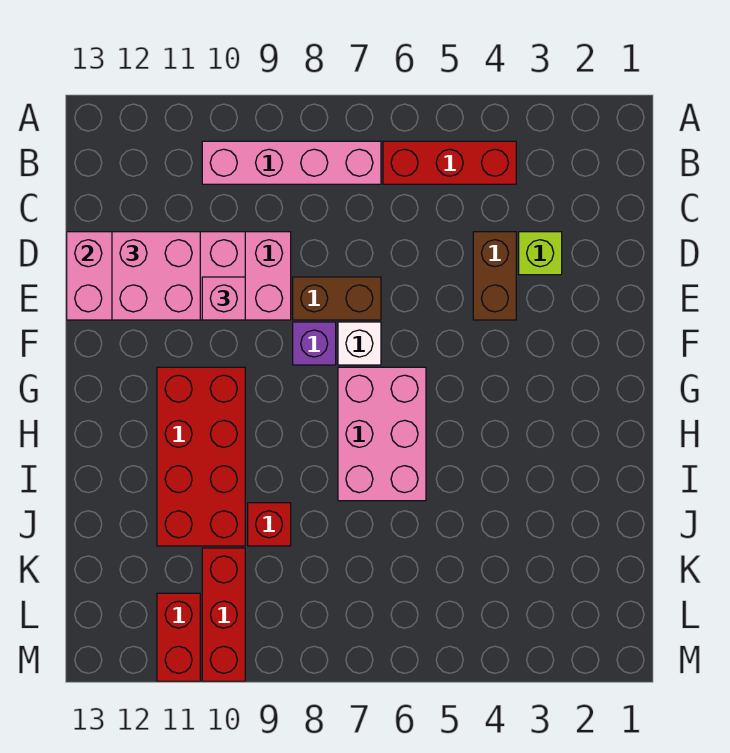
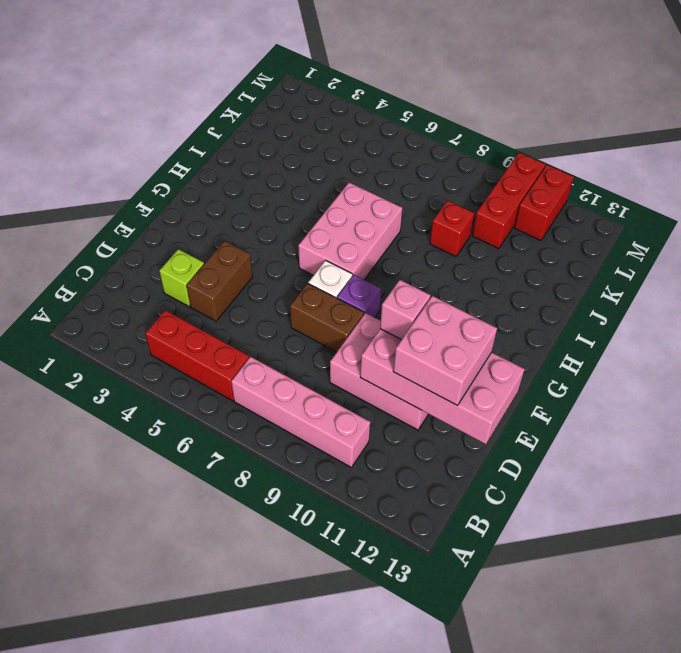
red 2x4 brick [157,367,245,546] -> none

